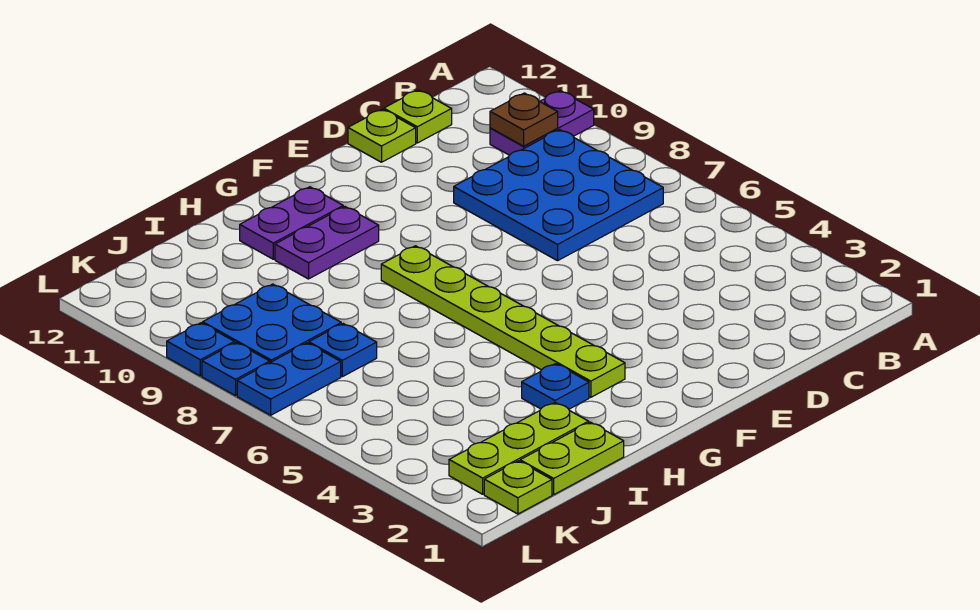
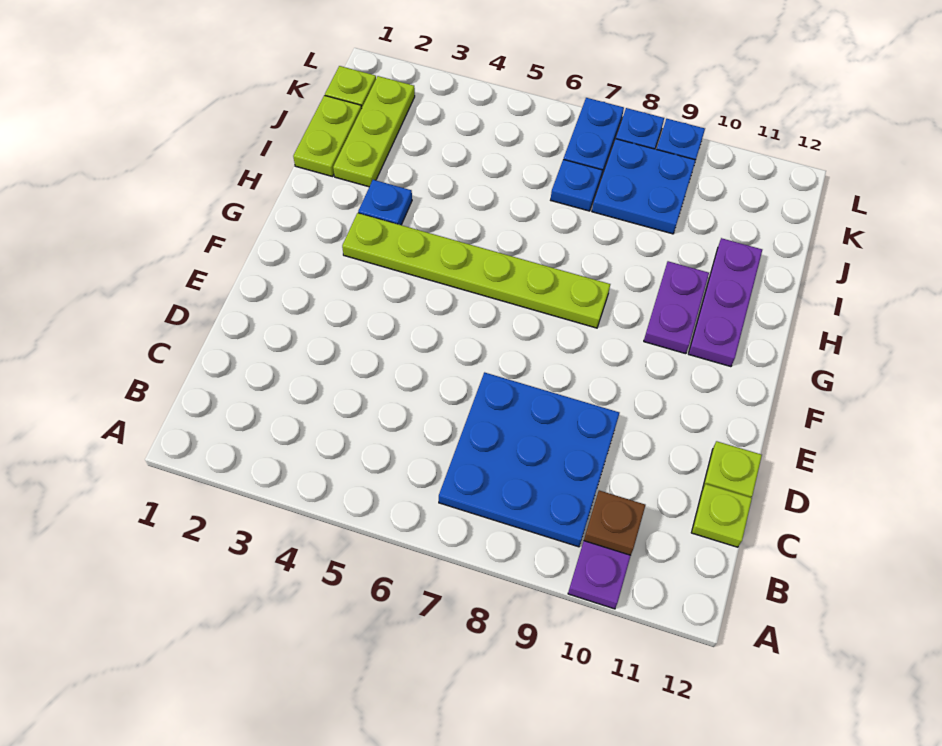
purple 1x2 plate [240,187,343,259] -> purple 1x3 plate [688,238,762,367]

